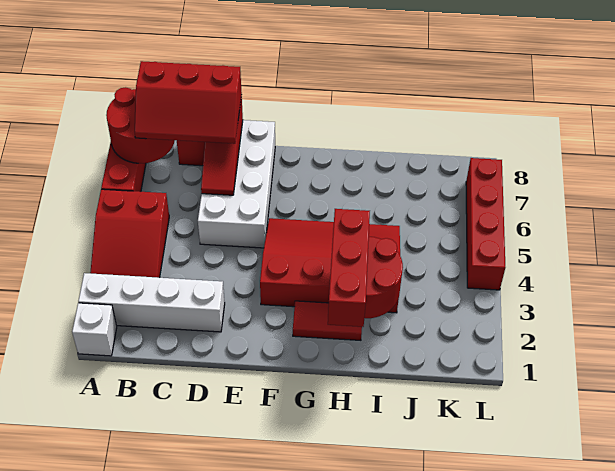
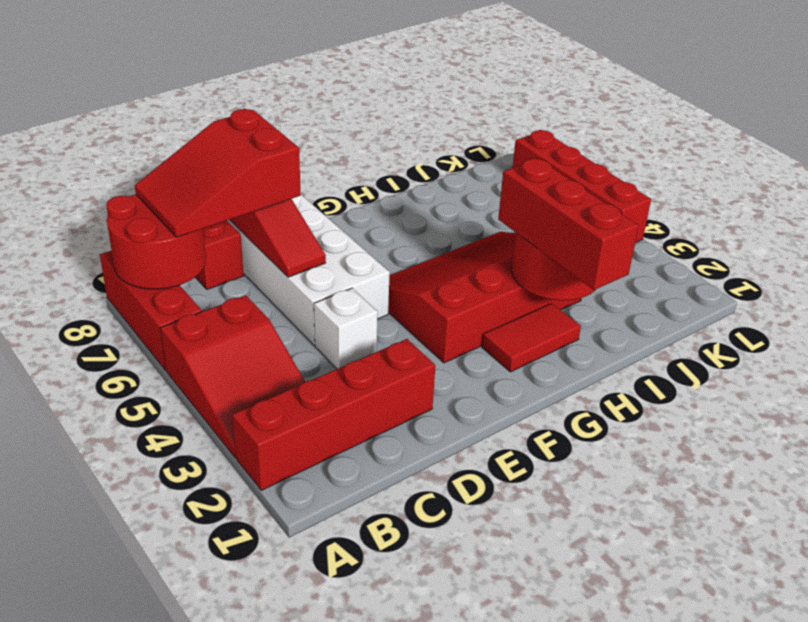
white 1x1 brick [72,303,117,356] -> white 1x1 brick moved to [314,288,378,369]
white 1x4 brick [78,273,225,332] -> red 1x4 brick [232,339,435,491]
red 2x3 slope [135,61,242,144] -> red 2x3 slope turned to [135,109,301,237]

